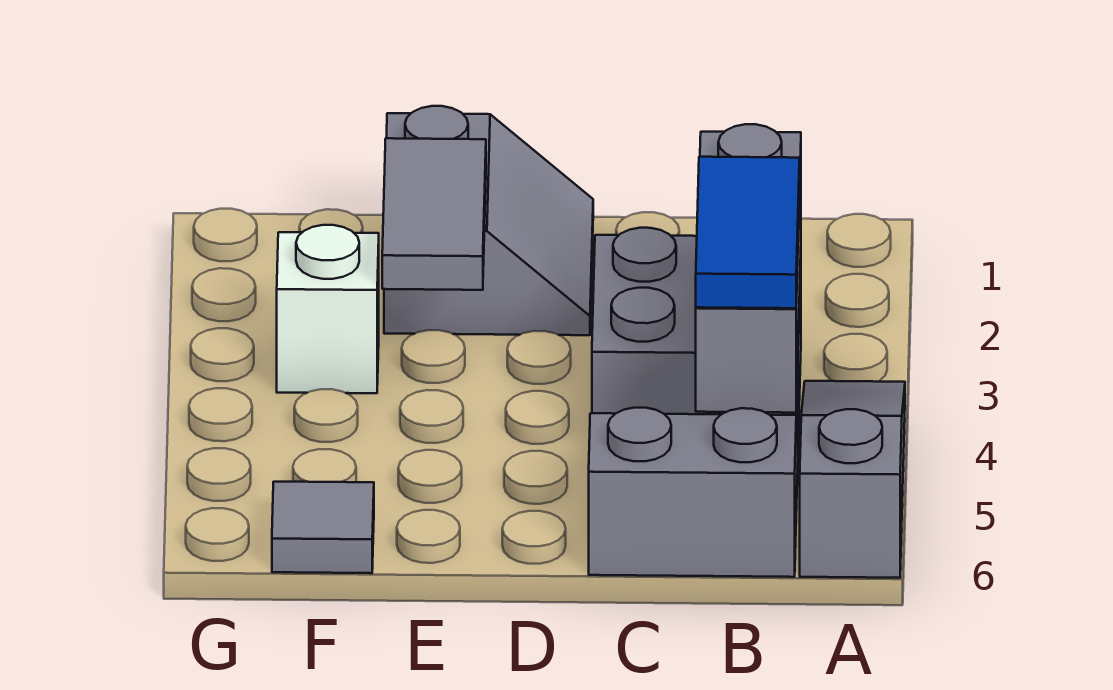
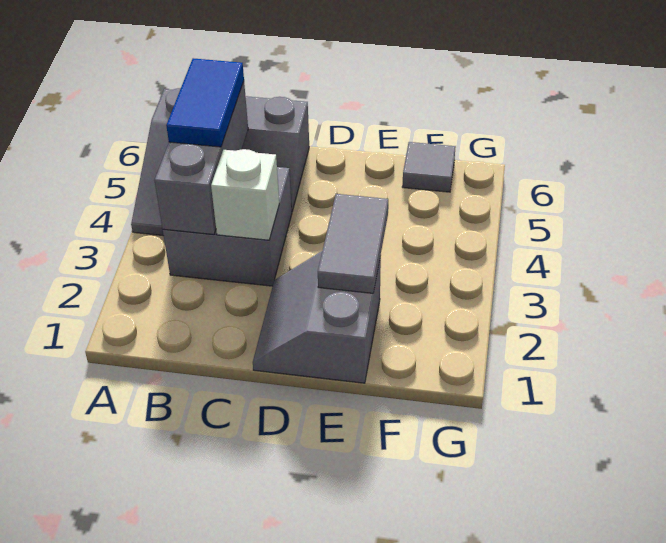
white 1x1 brick [277,225,379,393] -> white 1x1 brick moved to [211,149,279,240]

